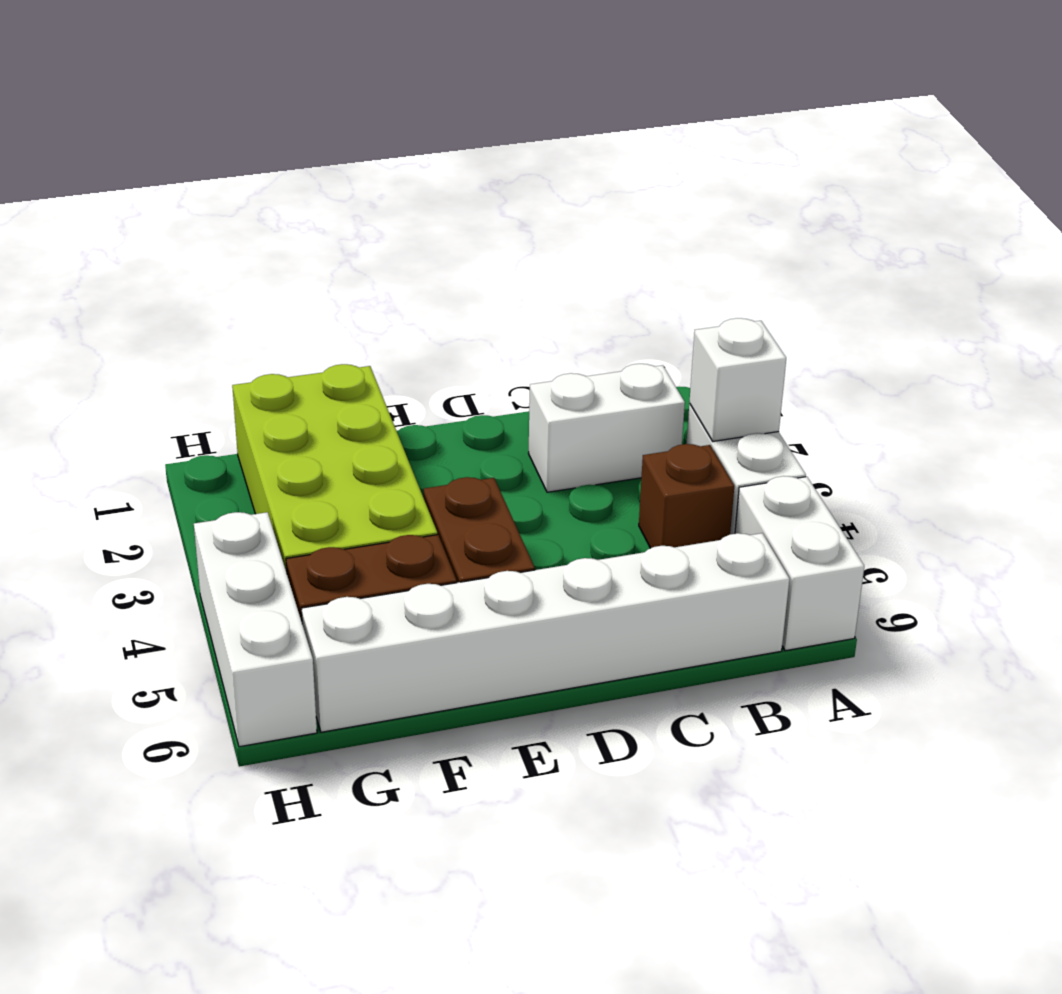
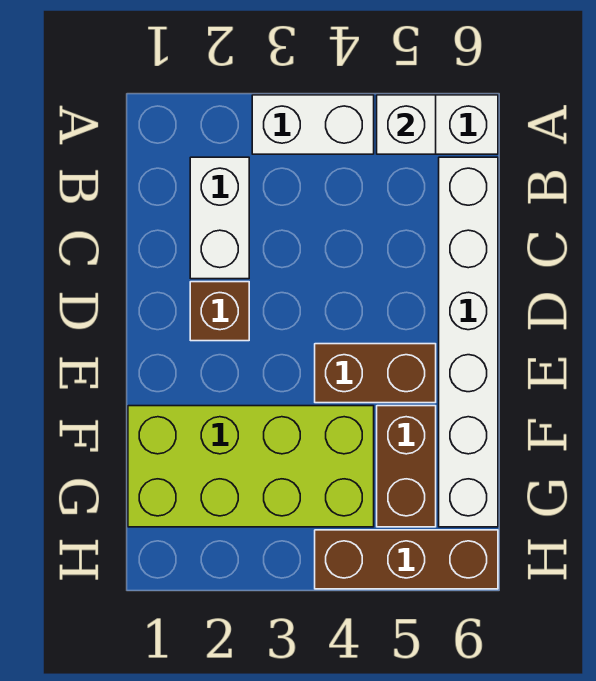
white 1x1 brick [689,318,786,441] -> white 1x1 brick moved to [377,95,436,154]
brown 1x1 brick [639,444,734,548] -> brown 1x1 brick moved to [190,282,249,341]
white 1x3 brick [194,512,317,747] -> brown 1x3 brick [315,530,498,589]

